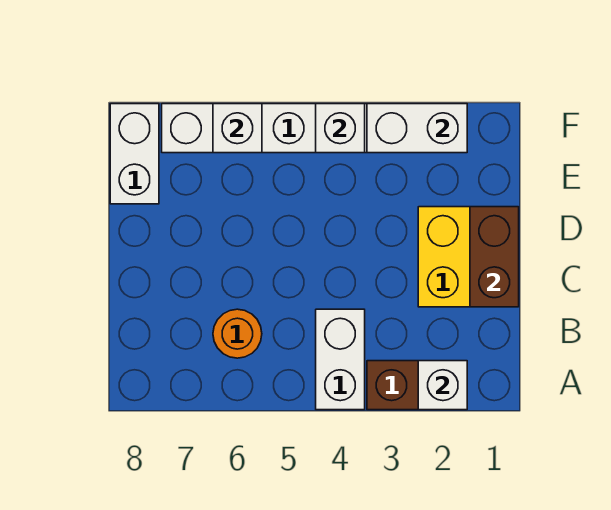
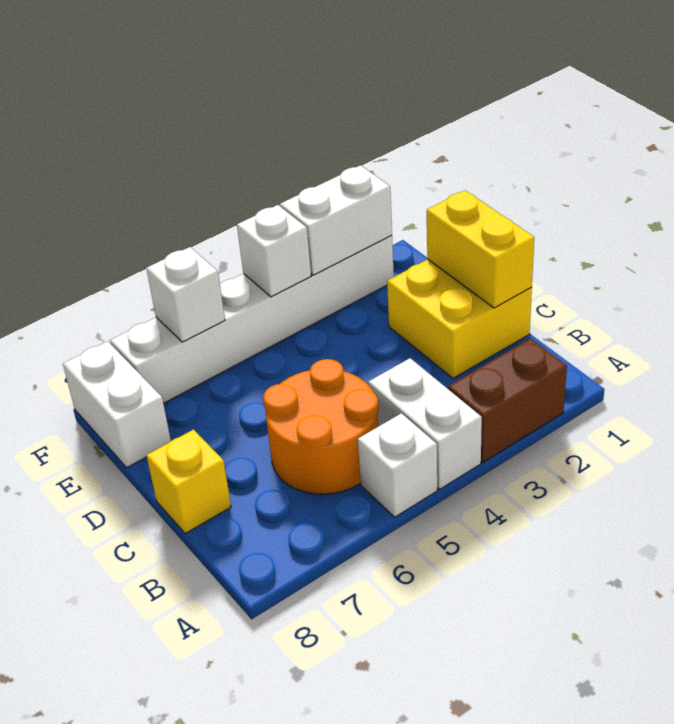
white 1x1 brick [418,361,467,410] -> white 1x1 brick moved to [358,413,437,517]
orange 1x1 round brick [213,309,262,358] -> orange 2x2 round brick [263,359,378,494]
brown 1x2 brick [470,207,519,307] -> yellow 1x2 brick [427,190,534,308]
none -> yellow 1x1 brick [146,430,231,534]

